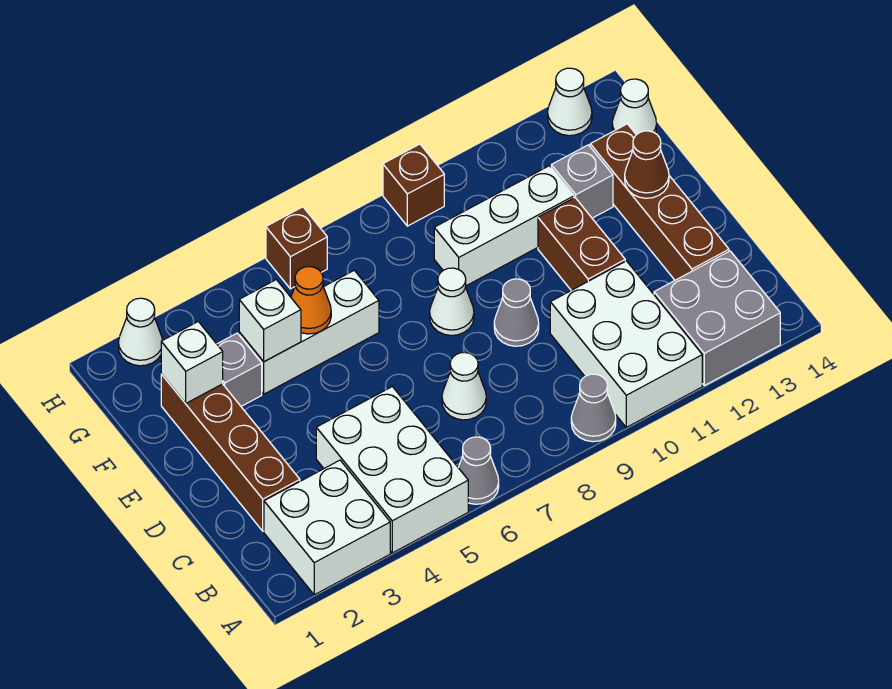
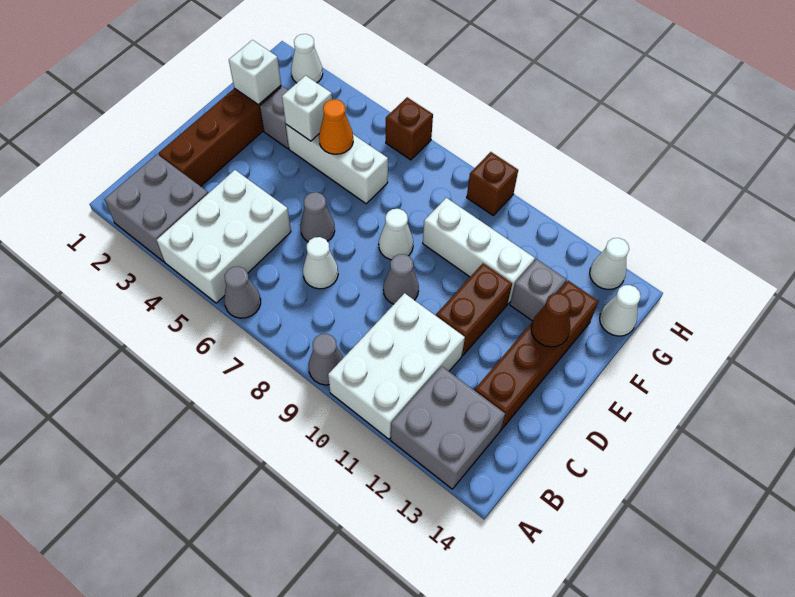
white 2x2 brick [264,460,390,595] -> grey 2x2 brick [104,154,208,262]
none -> grey 1x1 cone [300,192,335,242]

